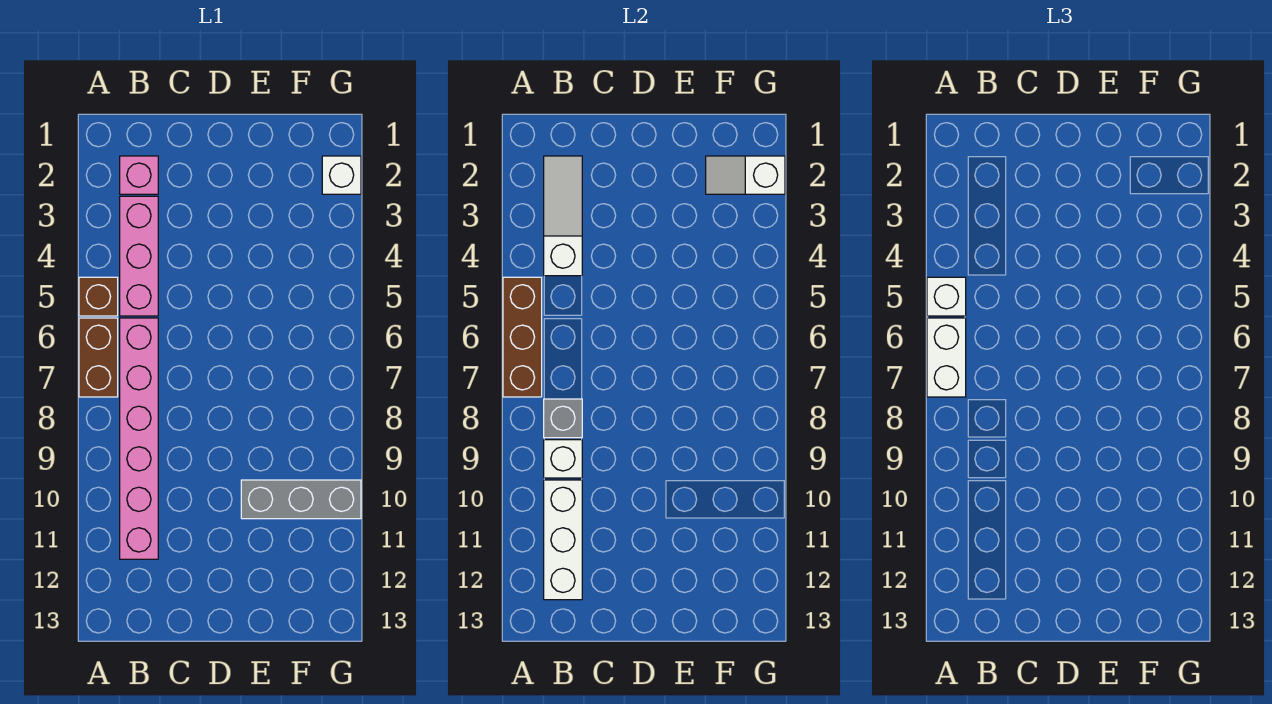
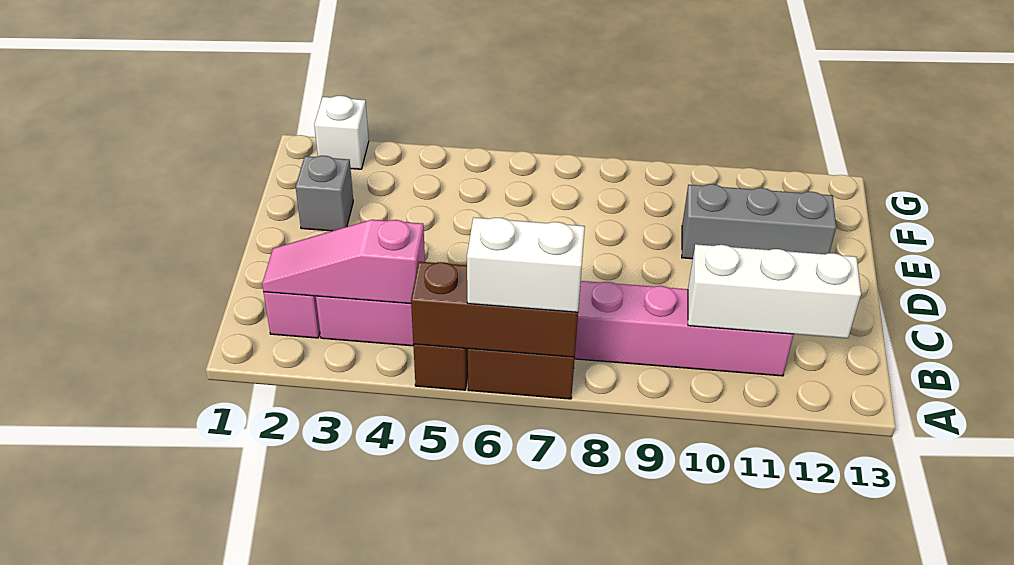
white 1x1 brick [927,277,966,316] -> none
white 1x3 slope [544,156,582,276] -> pink 1x3 slope [262,220,425,304]
grey 1x1 brick [544,399,582,438] -> grey 1x1 brick moved to [296,156,353,231]
white 1x1 brick [544,440,582,478] -> none
grey 1x3 brick [241,480,361,519] -> grey 1x3 brick turned to [682,184,836,259]
white 1x2 slope [706,156,785,194] -> none

